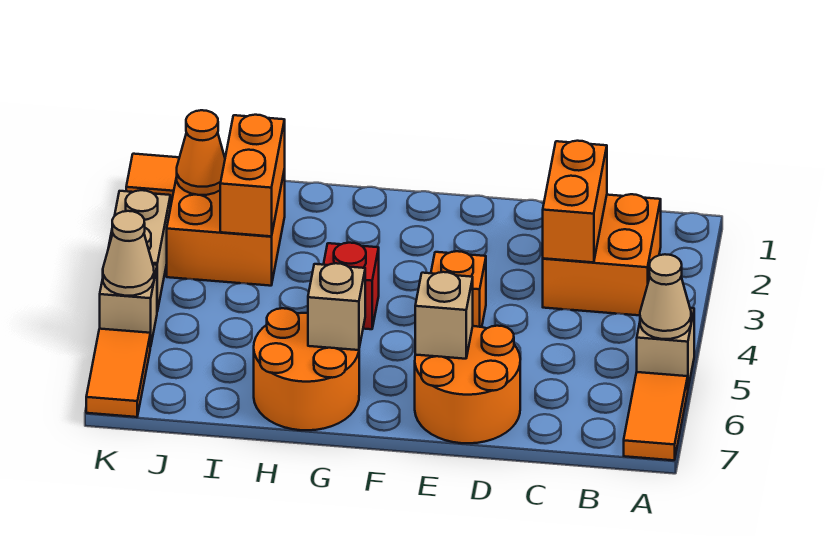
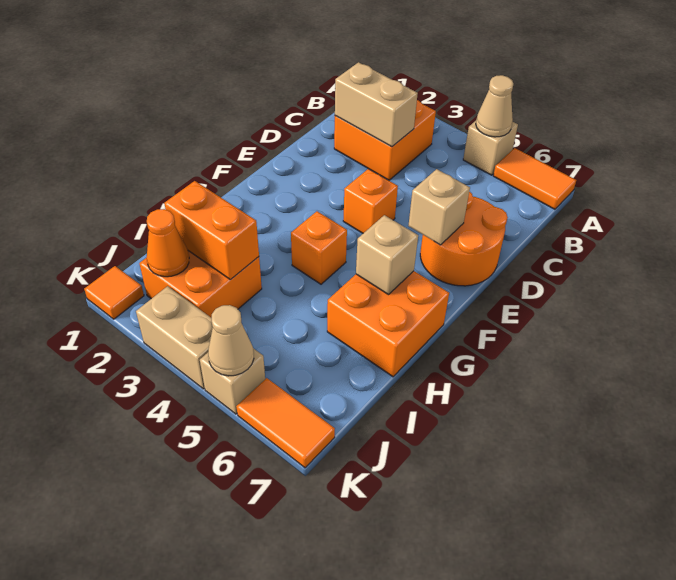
orange 1x2 brick [543,141,607,262] -> tan 1x2 brick [335,62,418,147]
red 1x1 brick [323,243,379,329] -> orange 1x1 brick [291,211,347,284]
orange 2x2 round brick [254,308,359,430] -> orange 2x2 brick [327,271,449,377]

